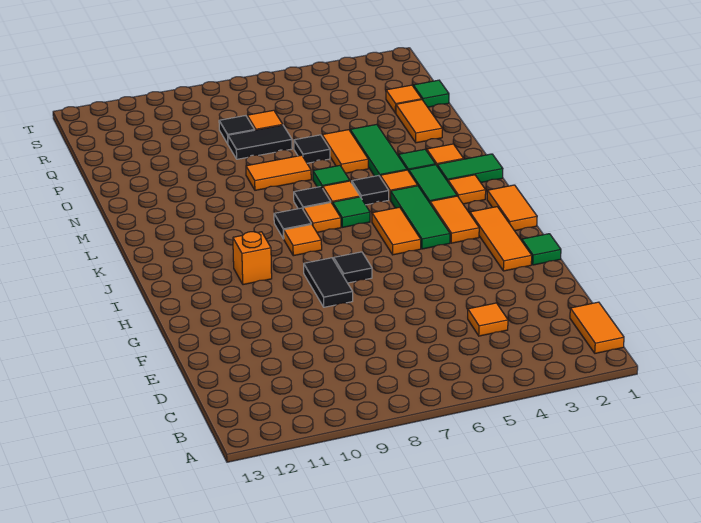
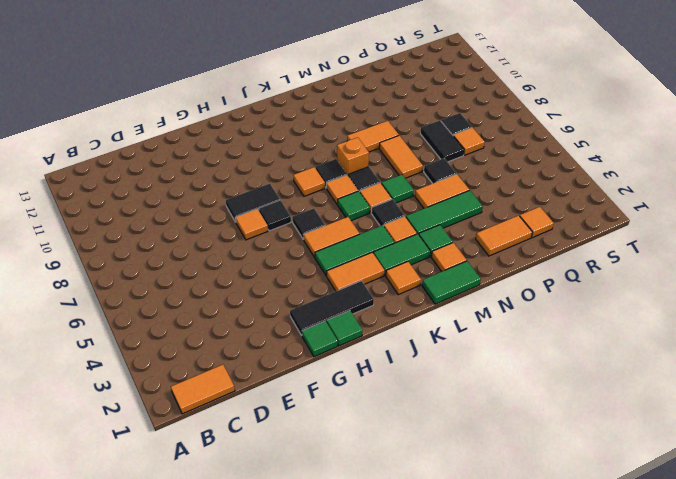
orange 1x1 tile [468,303,508,336] -> orange 1x1 tile moved to [235,209,268,240]
orange 1x3 tile [470,207,532,271] -> black 1x3 tile [290,281,374,335]
orange 1x2 tile [487,185,537,231] -> orange 1x2 tile moved to [347,121,399,152]
none -> black 1x1 tile [292,208,325,239]
orange 1x1 brick [233,232,272,285] -> orange 1x1 brick moved to [337,137,369,175]
green 1x2 tile [437,154,503,182] -> green 1x2 tile turned to [422,261,481,304]
green 1x1 tile [413,80,449,107] -> green 1x1 tile moved to [327,311,363,346]

